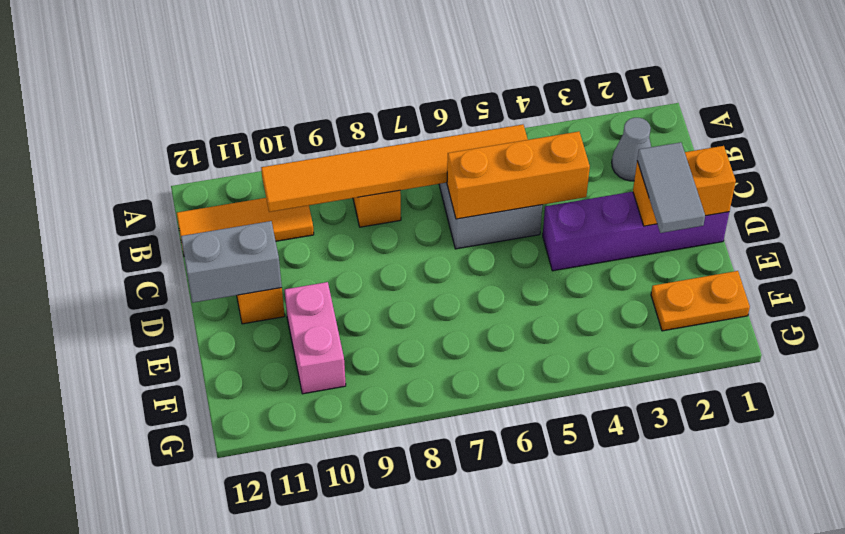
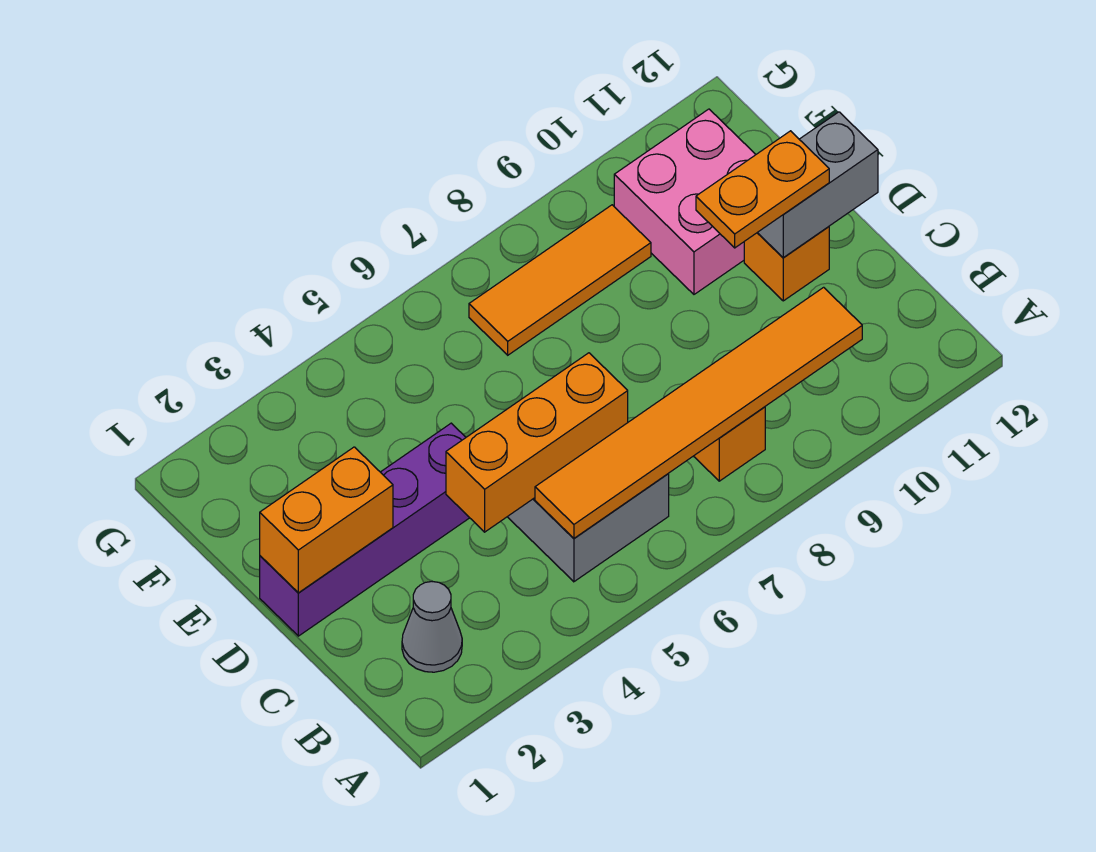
orange 1x3 tile [177,198,314,242] -> orange 1x3 tile moved to [469,205,651,355]
grey 1x2 tile [637,142,705,233] -> none
pink 1x2 brick [285,282,346,394] -> pink 2x2 brick [614,109,756,294]
orange 1x2 plate [651,271,750,331] -> orange 1x2 plate moved to [696,131,829,248]

